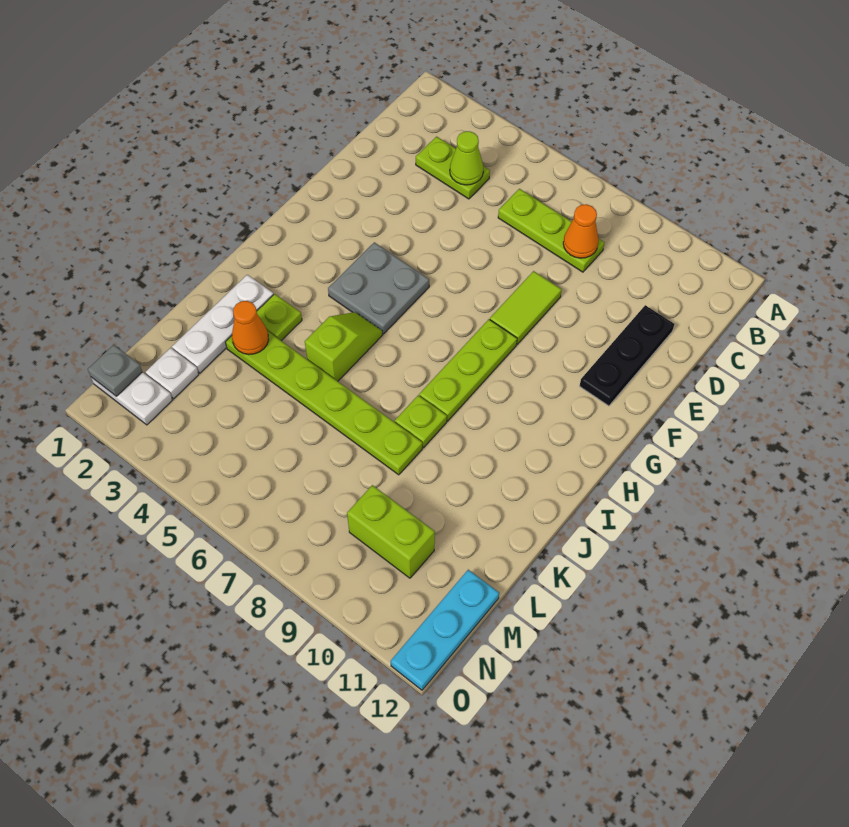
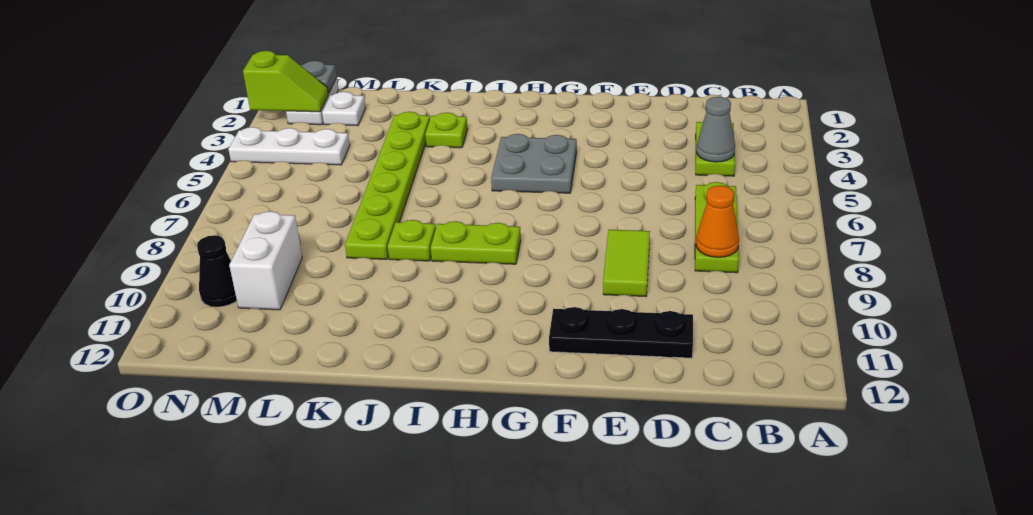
lime 1x1 cone [450,131,483,185] -> grey 1x1 cone [696,97,735,162]
lime 1x2 tile [490,271,562,344] -> lime 1x2 tile turned to [603,230,650,296]
lime 1x3 plate [419,319,517,421] -> lime 1x2 plate [431,221,521,264]
lime 1x2 slope [305,312,383,381] -> lime 1x2 slope moved to [243,51,328,112]
white 1x3 plate [172,275,274,373] -> white 1x3 plate moved to [228,127,350,165]
orange 1x1 cone [232,301,269,355] -> none
lime 1x2 brick [347,485,435,578] -> white 1x2 brick [229,211,302,310]
cyan 1x3 plate [391,570,499,690] -> none
none -> black 1x1 cone [197,235,237,307]

